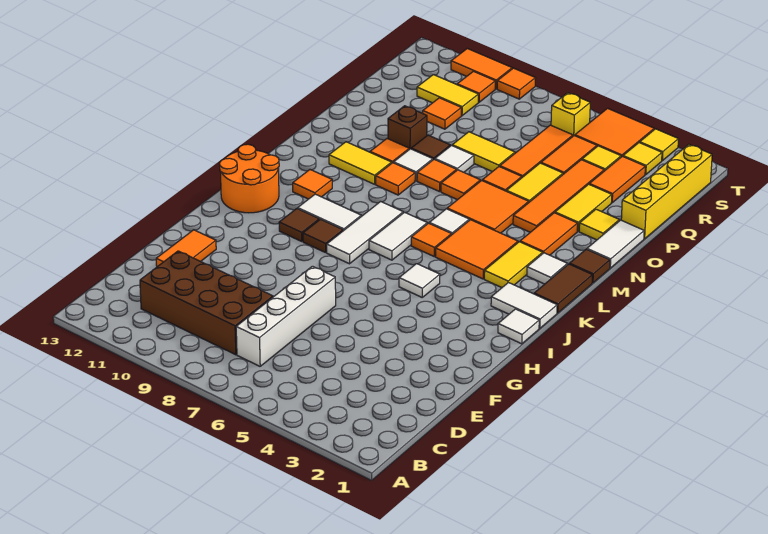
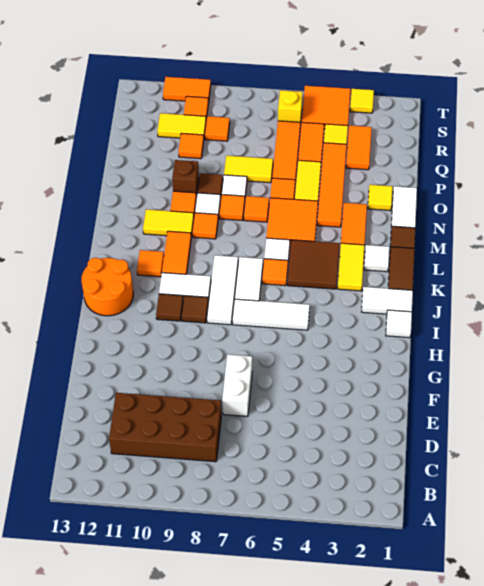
white 1x4 brick [236,266,336,366] -> white 1x2 brick [222,355,252,416]
orange 1x2 tile [156,230,216,267] -> orange 1x2 tile moved to [162,231,191,274]
white 1x1 tile [399,264,440,297] -> white 1x3 tile [232,299,310,330]
orange 2x2 tile [435,220,518,279] -> brown 2x2 tile [287,240,340,289]
yellow 1x2 tile [555,184,612,231] -> none
yellow 1x4 brick [621,144,712,239] -> none
yellow 1x1 tile [623,143,662,175] -> none
orange 1x1 tile [497,68,536,99] -> orange 1x1 tile moved to [205,116,230,141]

